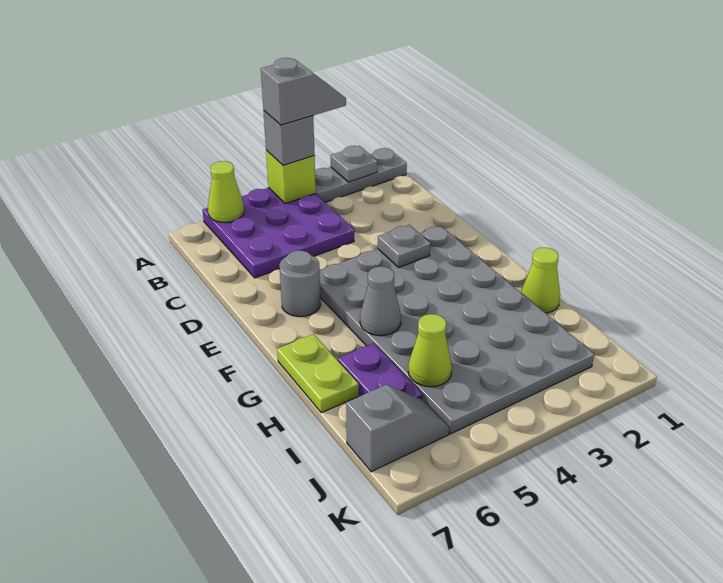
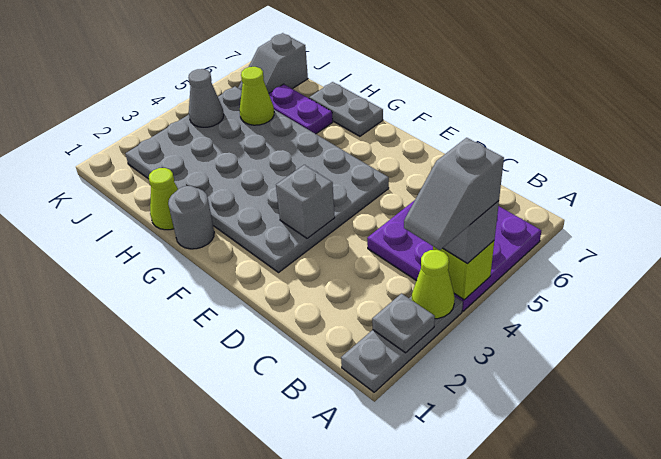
lime 1x1 cone [208,161,244,222] -> lime 1x1 cone moved to [412,250,455,319]
grey 1x1 plate [378,225,431,267] -> grey 1x1 brick [276,165,335,238]
grey 1x1 round brick [279,251,321,317] -> grey 1x1 round brick moved to [168,186,214,249]
grey 1x1 cone [360,267,401,336] -> grey 1x1 cone moved to [188,69,224,127]
lime 1x2 plate [277,334,359,413] -> grey 1x2 plate [309,82,383,136]

